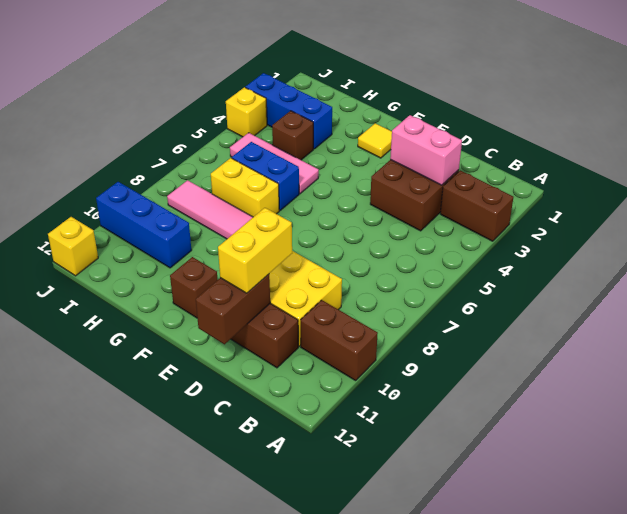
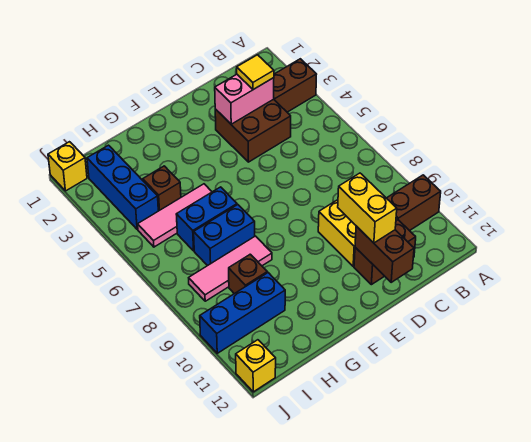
yellow 1x1 tile [358,123,392,158] -> yellow 1x1 tile moved to [237,55,274,90]
brown 1x1 brick [170,257,218,318] -> brown 1x1 brick moved to [229,254,267,294]
yellow 1x2 brick [211,158,279,217] -> blue 1x2 brick [194,205,255,266]
blue 1x3 brick [245,73,332,149] -> blue 1x3 brick turned to [87,145,158,229]
yellow 1x1 brick [226,87,267,137] -> yellow 1x1 brick moved to [48,142,87,191]

